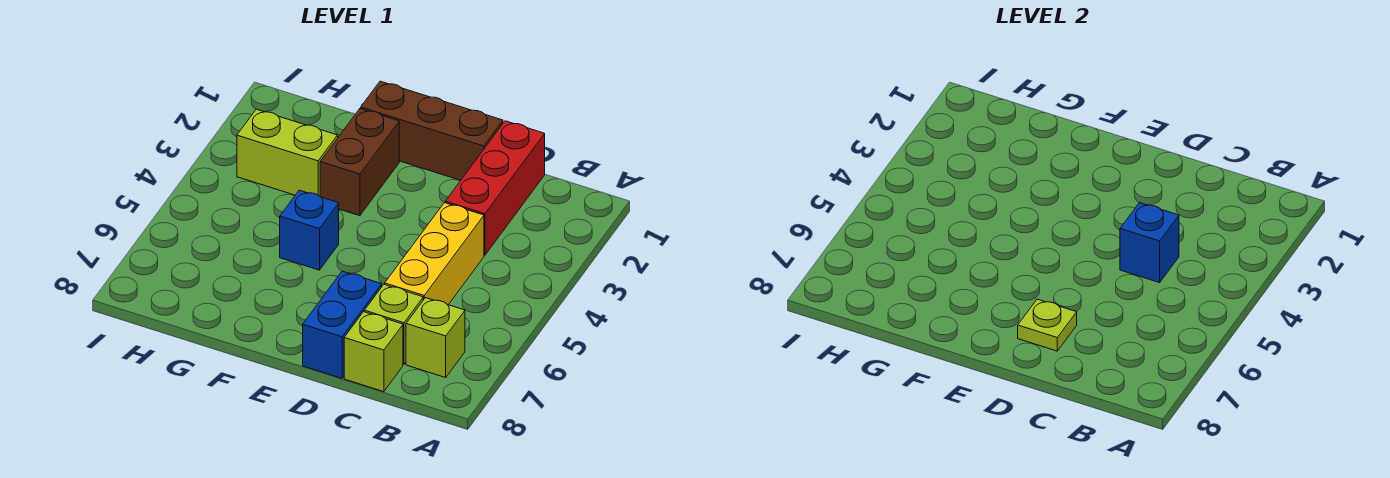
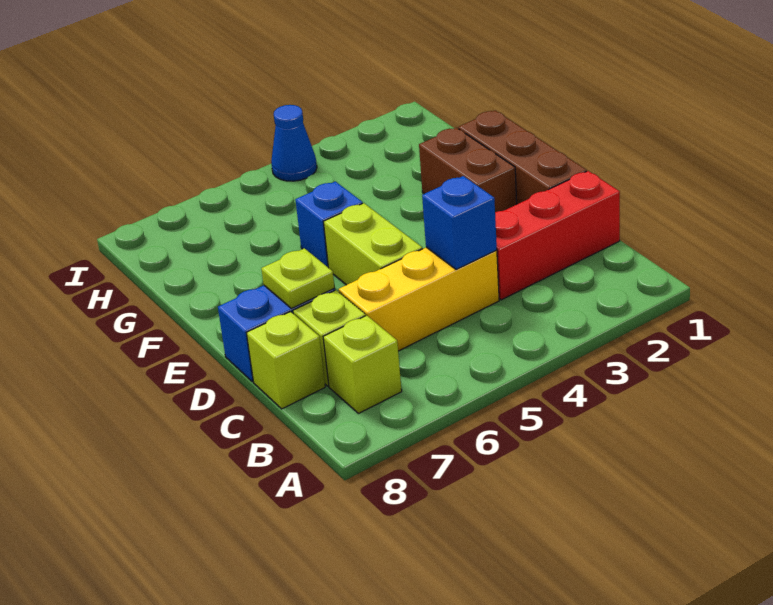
brown 1x2 brick [320,109,399,216] -> brown 1x2 brick turned to [419,128,517,212]
lime 1x2 brick [237,109,338,196] -> lime 1x2 brick moved to [324,203,423,285]
none -> blue 1x1 cone [271,105,317,181]

